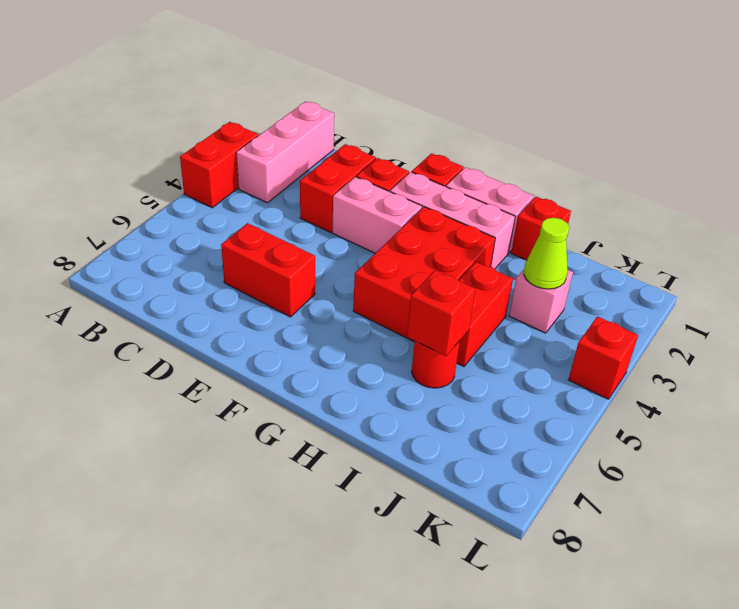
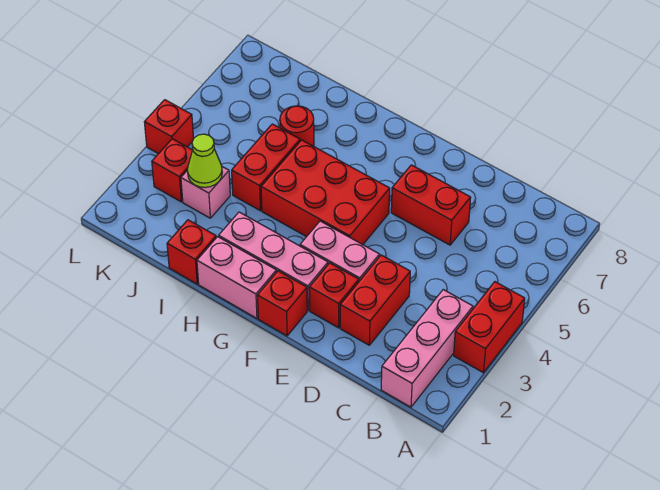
red 2x3 brick [353,207,495,342] -> red 2x3 brick turned to [261,140,390,245]
red 1x1 brick [407,270,475,356] -> red 1x1 brick moved to [152,139,192,202]

